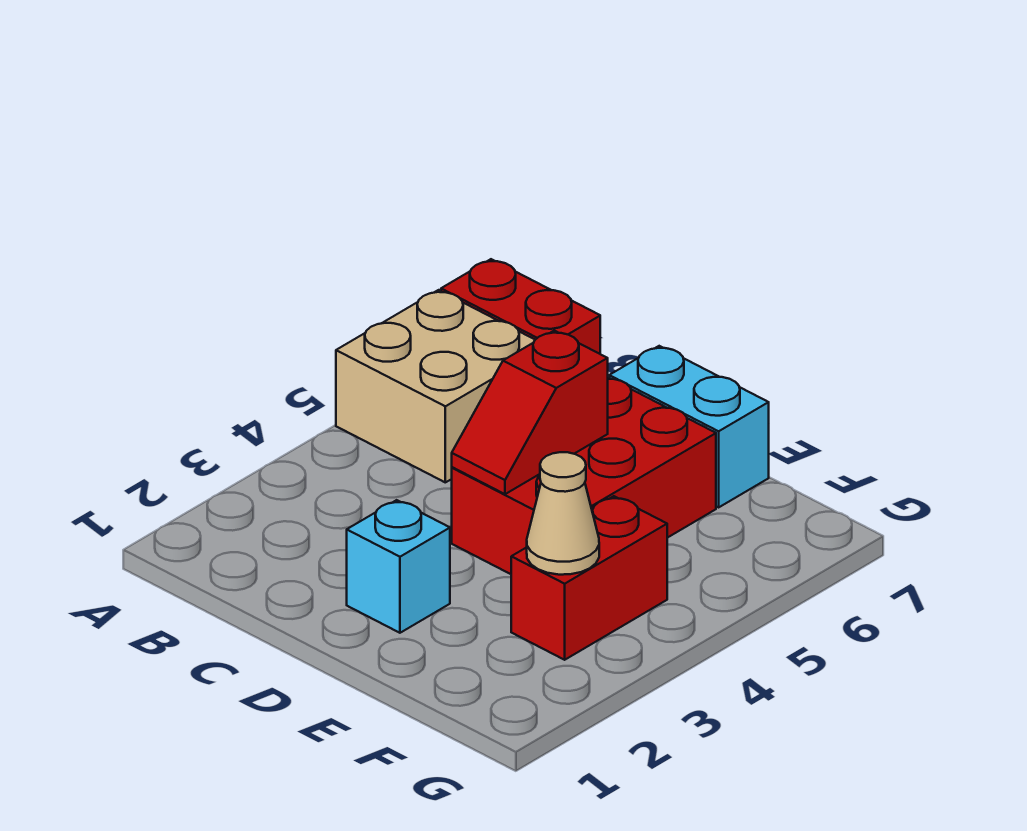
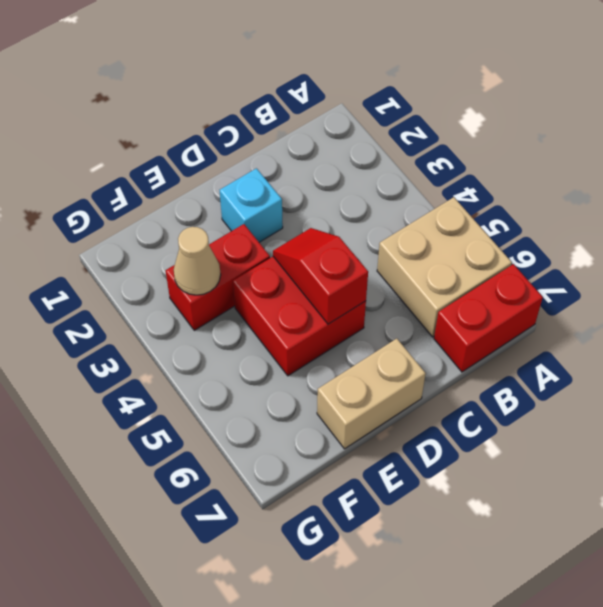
red 2x3 brick [452,377,716,574] -> red 2x2 brick [233,257,366,376]
cyan 1x2 brick [609,346,769,507] -> tan 1x2 brick [317,339,426,449]
red 1x2 brick [511,496,667,660] -> red 1x2 brick turned to [166,224,270,330]

